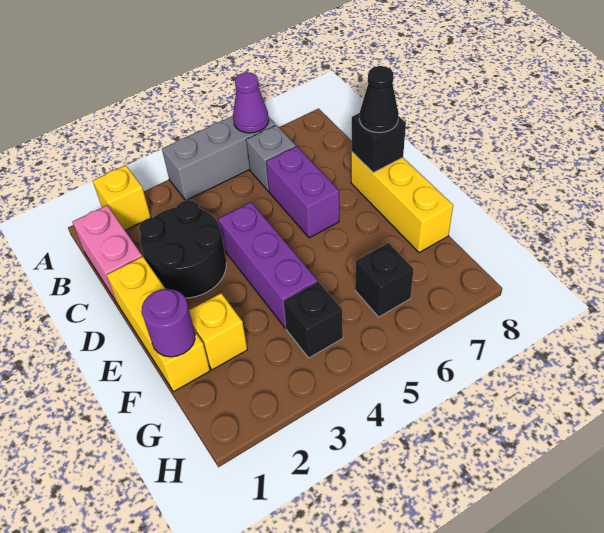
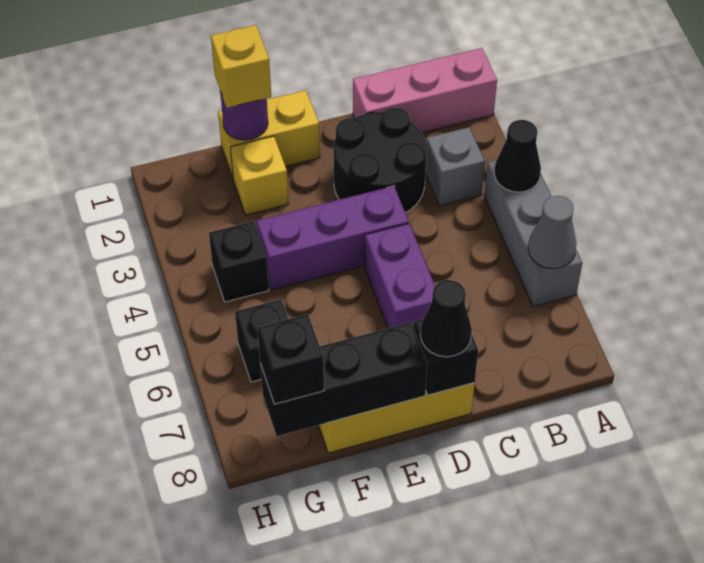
yellow 1x1 brick [93,165,151,230] -> yellow 1x1 brick moved to [211,25,271,108]
none -> black 1x1 cone [494,120,541,192]
purple 1x1 cone [233,72,269,133] -> grey 1x1 cone [528,196,576,269]
pink 1x2 brick [73,205,142,301] -> pink 1x3 brick [353,48,497,133]
grey 1x1 brick [246,125,296,191] -> grey 1x1 brick moved to [425,127,485,206]
purple 1x2 brick [266,146,339,238] -> purple 1x2 brick turned to [365,224,435,328]
yellow 1x3 brick [107,256,210,392] -> yellow 1x2 brick [218,90,320,178]
none -> black 1x3 brick [260,322,427,436]
none -> black 1x1 brick [257,314,324,404]

